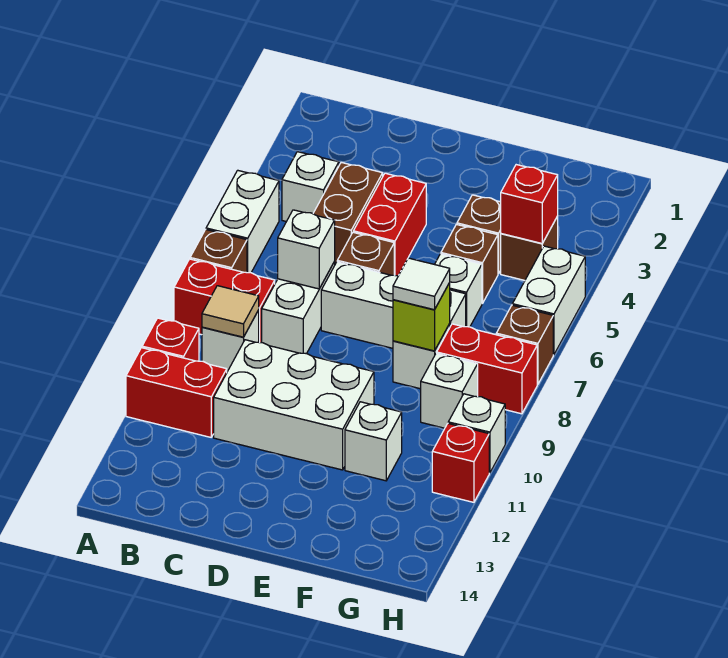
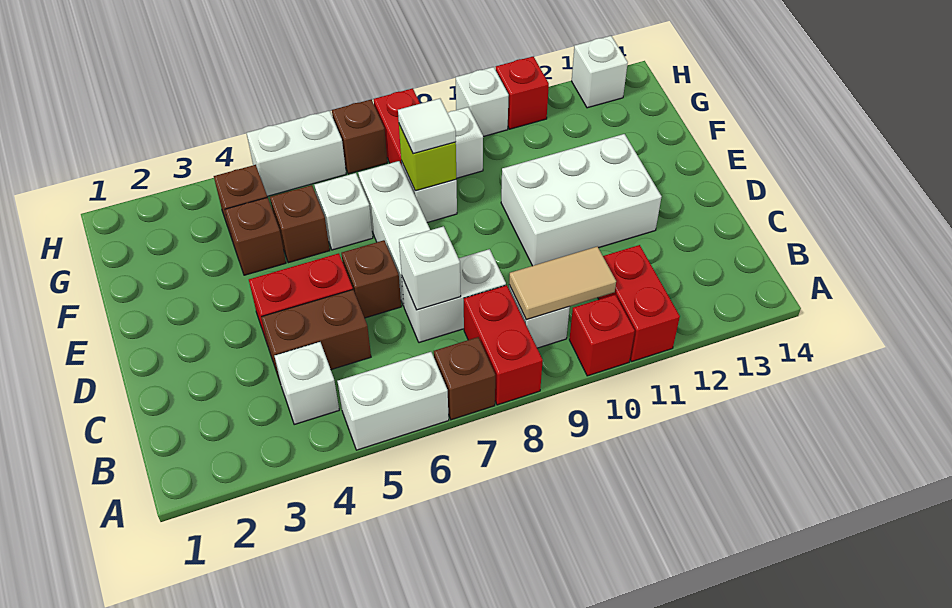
tan 1x1 tile [202,286,259,337] -> tan 1x2 tile [509,246,616,320]
white 2x3 brick [214,340,374,470] -> white 2x3 brick turned to [501,134,662,266]
white 1x1 brick [345,402,402,481] -> white 1x1 brick moved to [572,36,628,108]
red 1x1 brick [501,165,558,243] -> none

